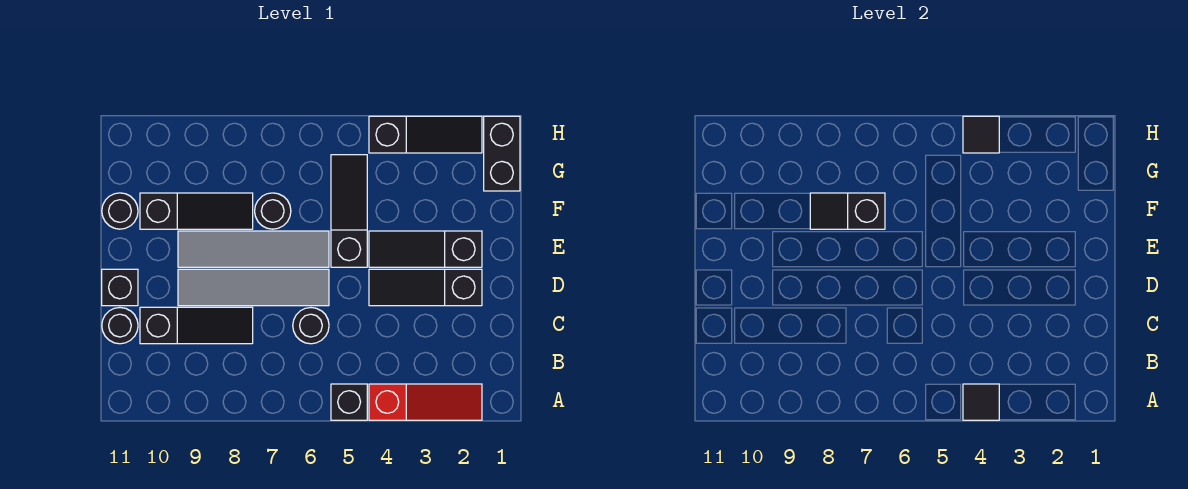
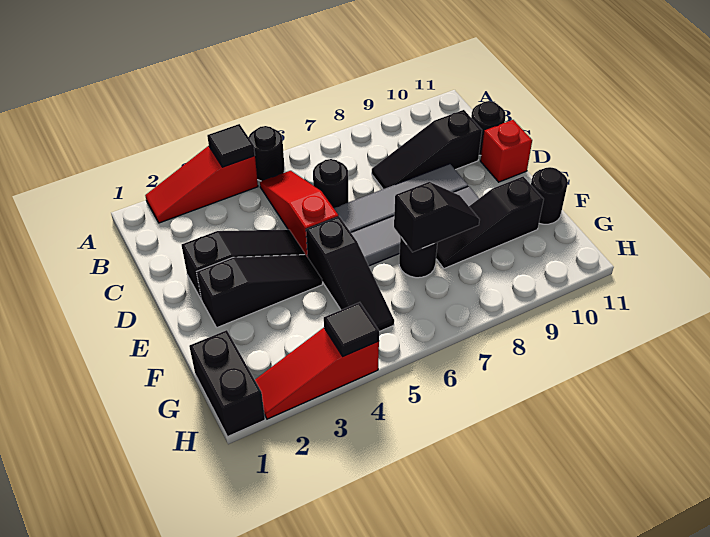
black 1x1 brick [331,384,367,420] -> black 1x1 round brick [249,126,285,181]
none -> red 1x3 slope [260,171,338,257]
black 1x1 brick [102,269,138,306] -> red 1x1 brick [481,120,532,182]
black 1x3 slope [369,116,482,153] -> red 1x3 slope [255,328,379,419]

